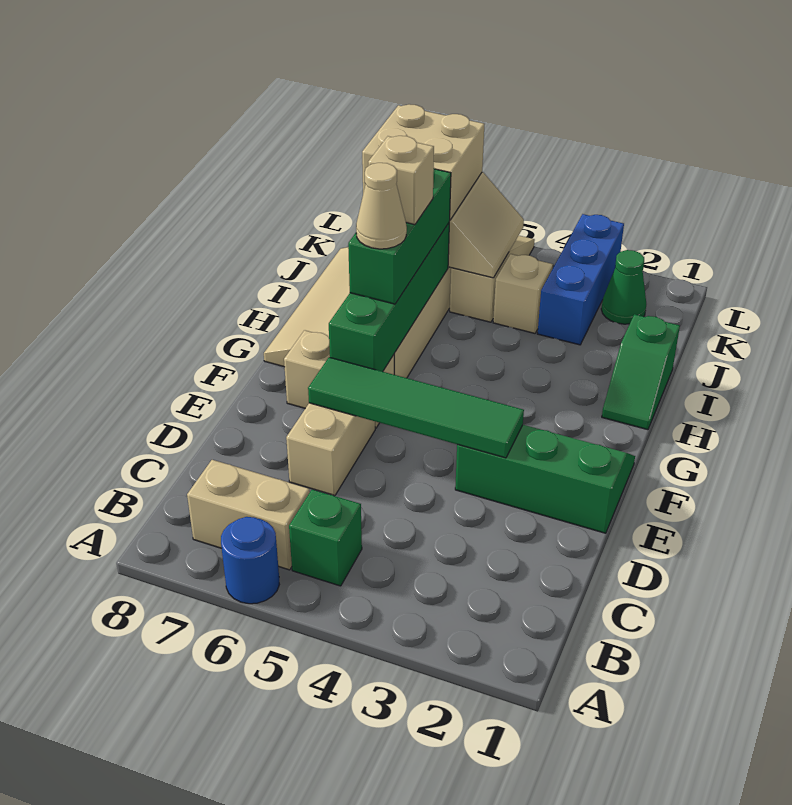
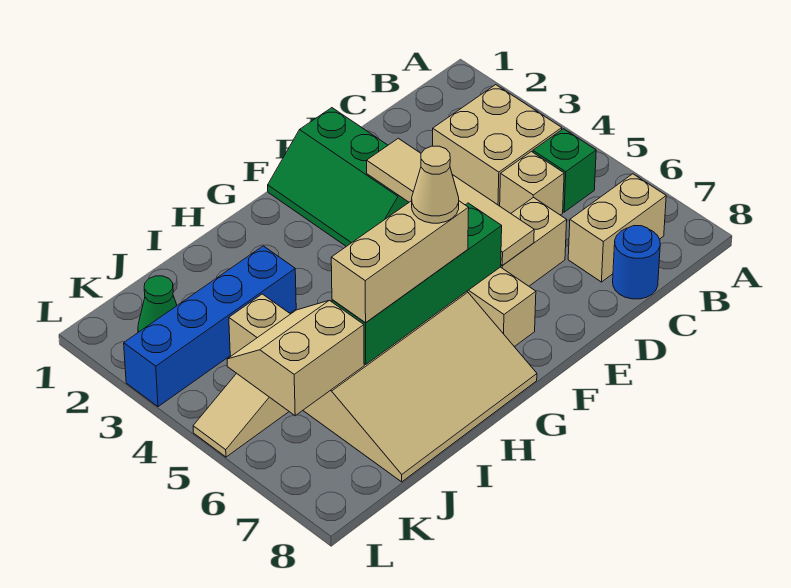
blue 1x1 round brick [221,517,279,604] -> blue 1x1 round brick moved to [613,226,660,299]
tan 1x2 brick [187,460,310,570] -> tan 1x2 brick turned to [568,174,666,282]
green 1x4 tile [308,357,524,458] -> tan 1x4 tile [367,138,534,266]
green 1x3 brick [348,169,451,304] -> tan 1x3 brick [331,201,469,323]
green 1x2 slope [602,314,680,430] -> none
tan 1x1 brick [368,136,434,225] -> tan 1x1 brick moved to [500,152,564,215]
blue 1x3 brick [538,214,624,345] -> blue 1x4 brick [124,246,296,407]
tan 2x2 brick [362,104,485,220] -> tan 2x2 brick moved to [433,85,562,206]

